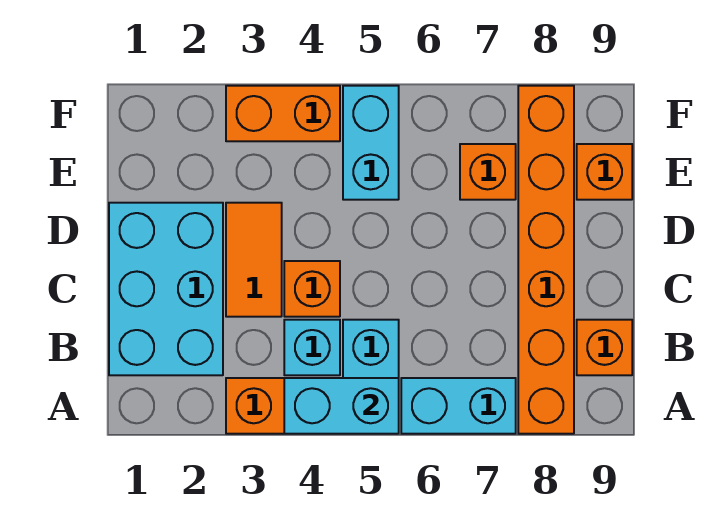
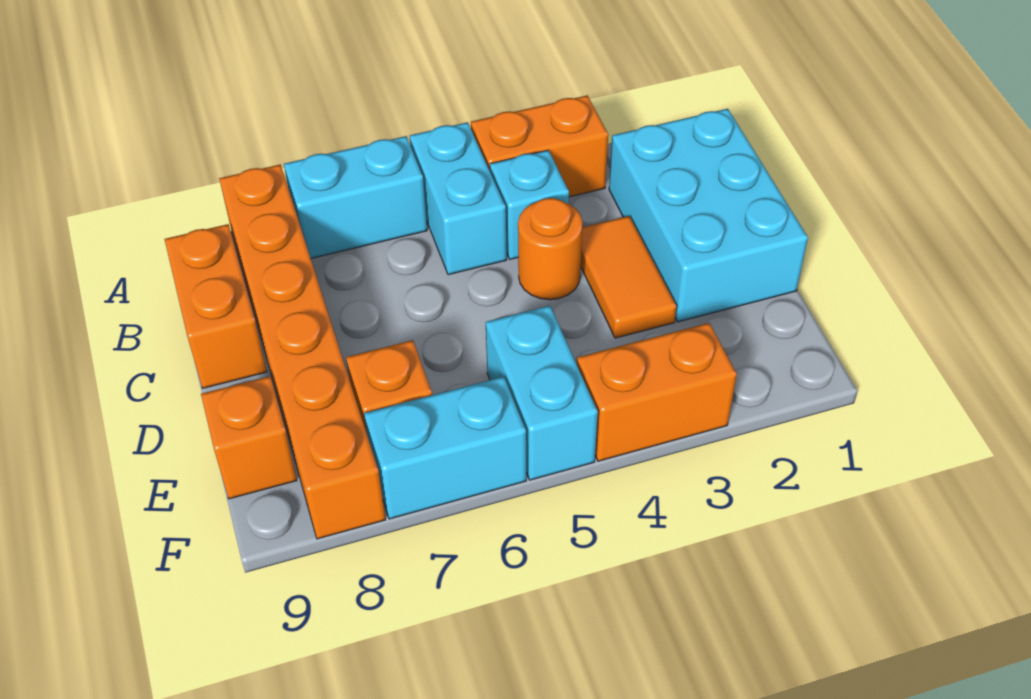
cyan 1x2 brick [284,378,399,434] -> cyan 1x2 brick moved to [364,377,526,519]
orange 1x1 brick [577,320,632,375] -> orange 1x2 brick [165,224,267,388]
orange 1x1 brick [284,261,340,317] -> orange 1x1 round brick [518,198,583,300]

